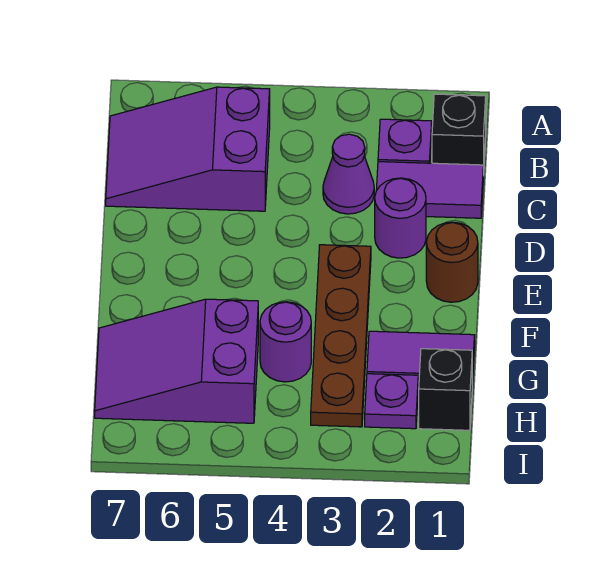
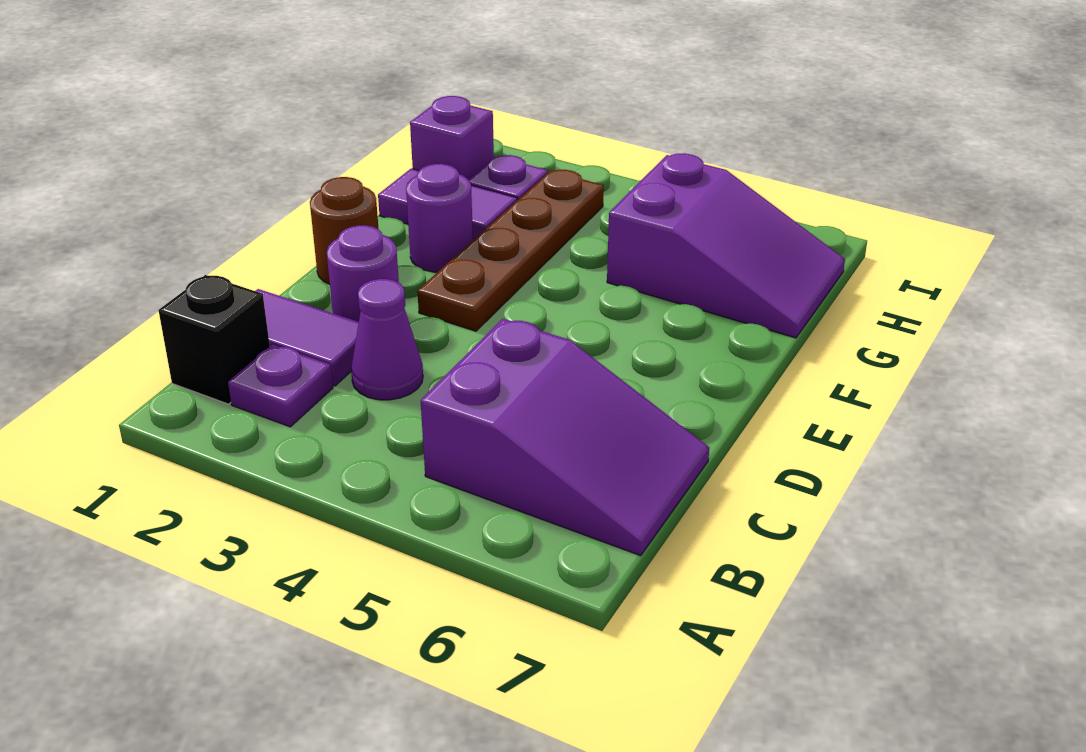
purple 1x1 round brick [260,302,311,382] -> purple 1x1 round brick moved to [406,164,473,272]
black 1x1 brick [419,349,472,430] -> purple 1x1 brick [410,96,494,180]

